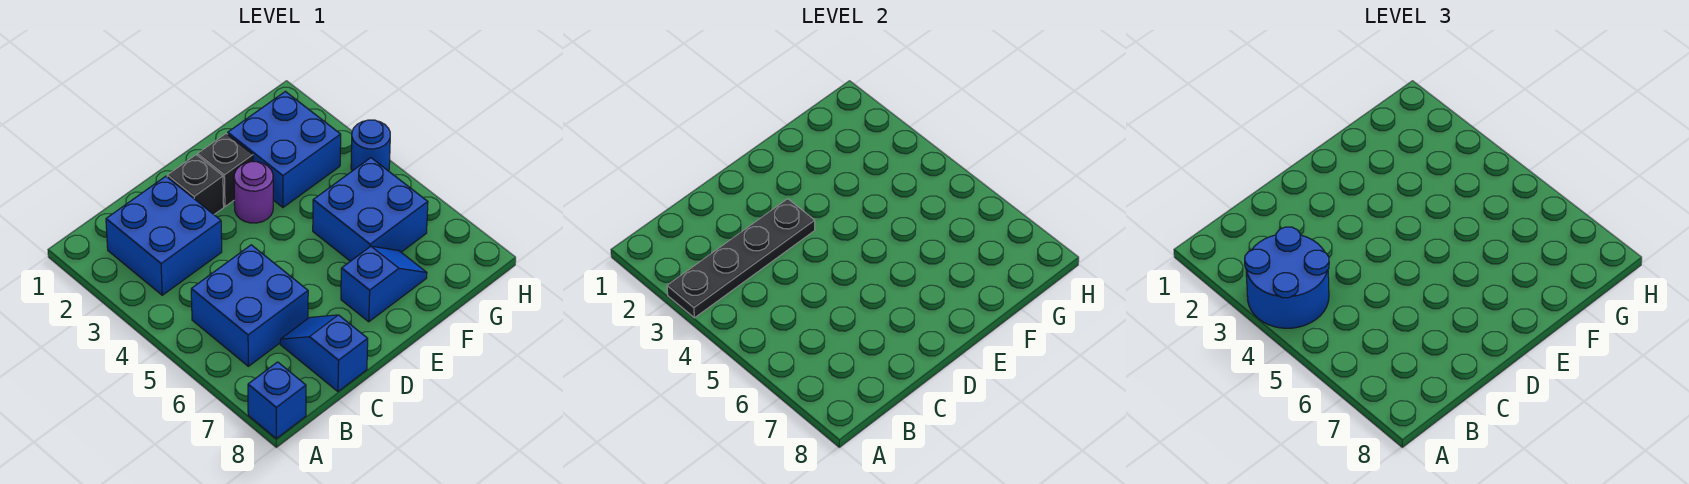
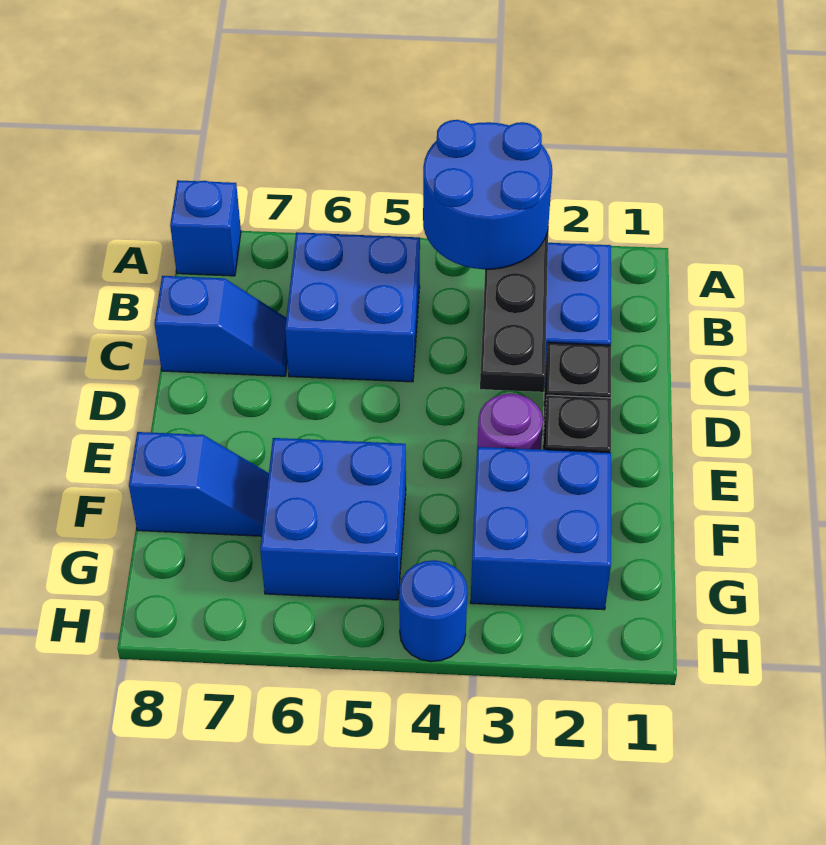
blue 1x2 slope [341,246,427,322] -> blue 1x2 slope turned to [129,432,269,536]

